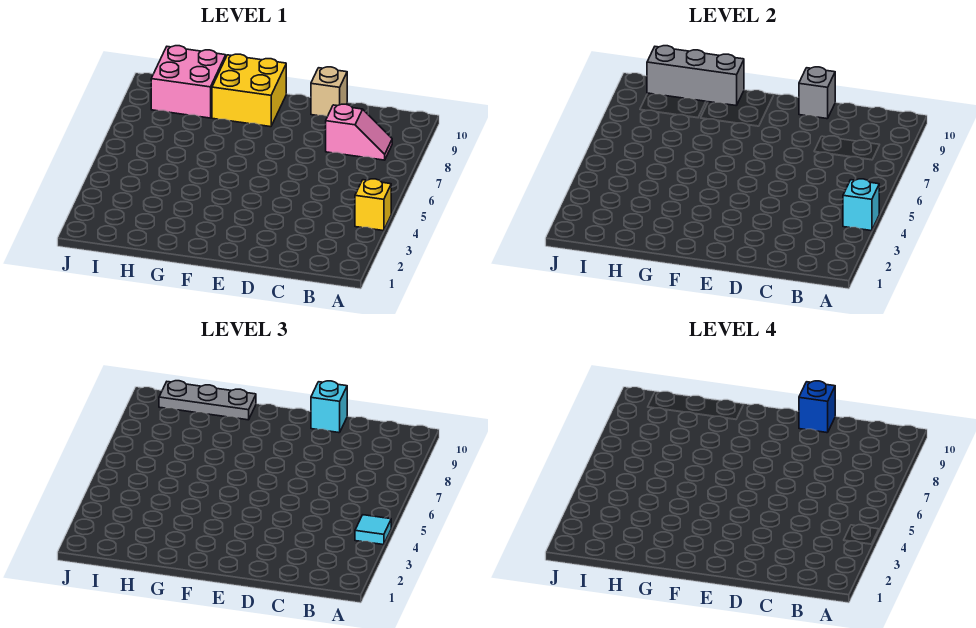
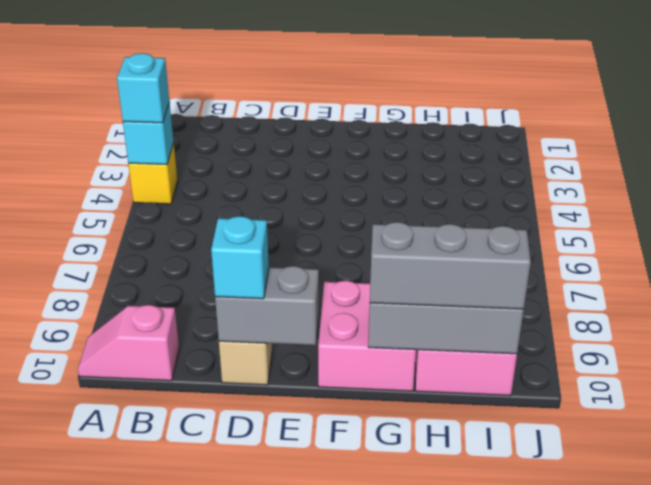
cyan 1x1 tile [355,515,391,545] -> cyan 1x1 brick [117,53,169,123]
pink 1x2 slope [326,104,392,160] -> pink 1x2 slope moved to [78,305,179,381]
grey 1x1 brick [799,67,835,119] -> grey 1x2 brick [215,266,319,345]
blue 1x1 brick [799,381,835,433] -> none
yellow 2x2 brick [212,54,286,127] -> pink 2x2 brick [318,281,416,391]
grey 1x3 plate [159,381,256,420] -> grey 1x3 brick [370,222,531,309]

